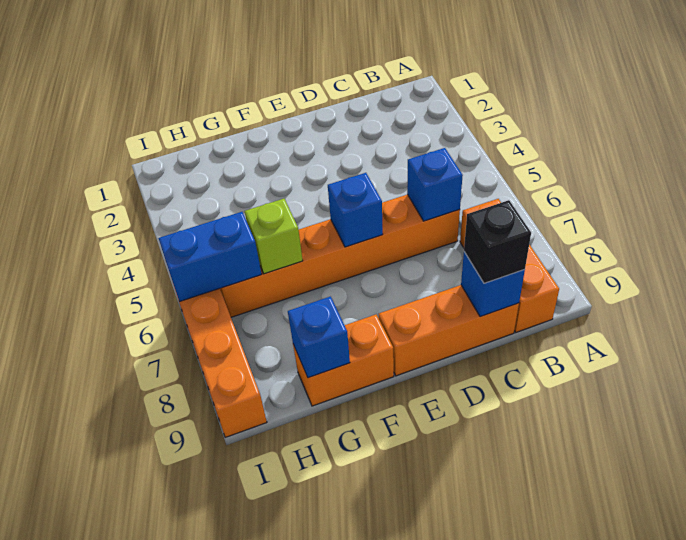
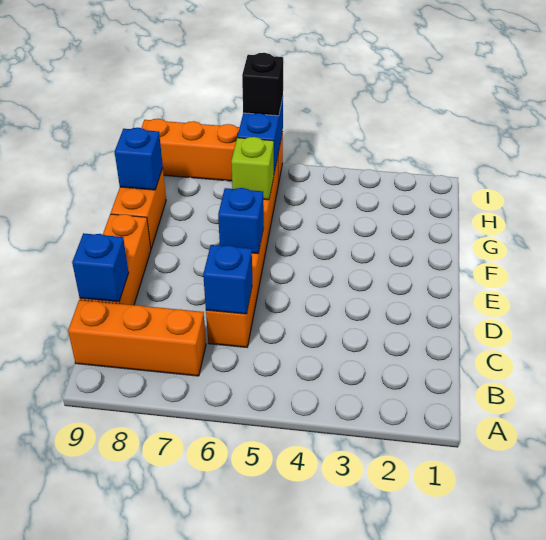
black 1x1 brick [464,200,531,283] -> black 1x1 brick moved to [242,53,283,116]

